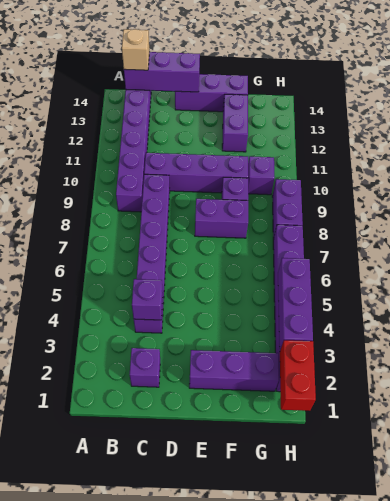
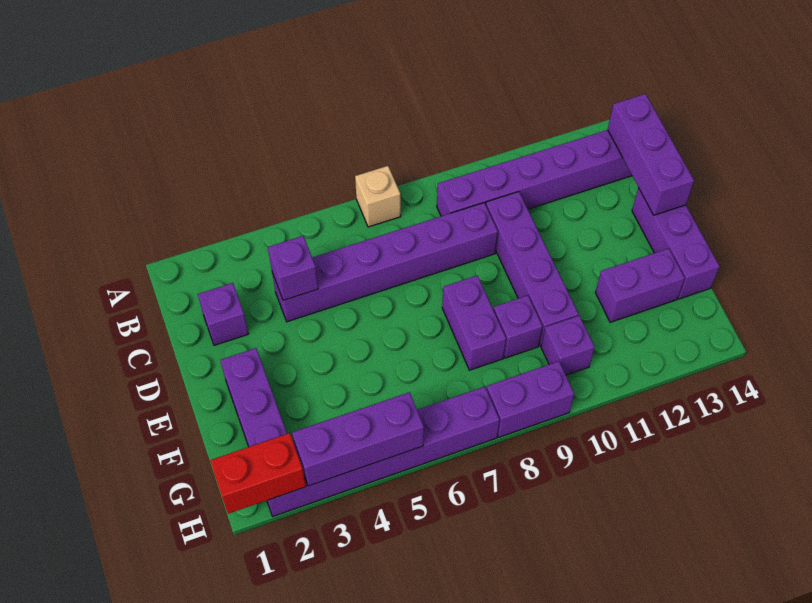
tan 1x1 brick [122,29,150,70] -> tan 1x1 brick moved to [355,166,401,227]

